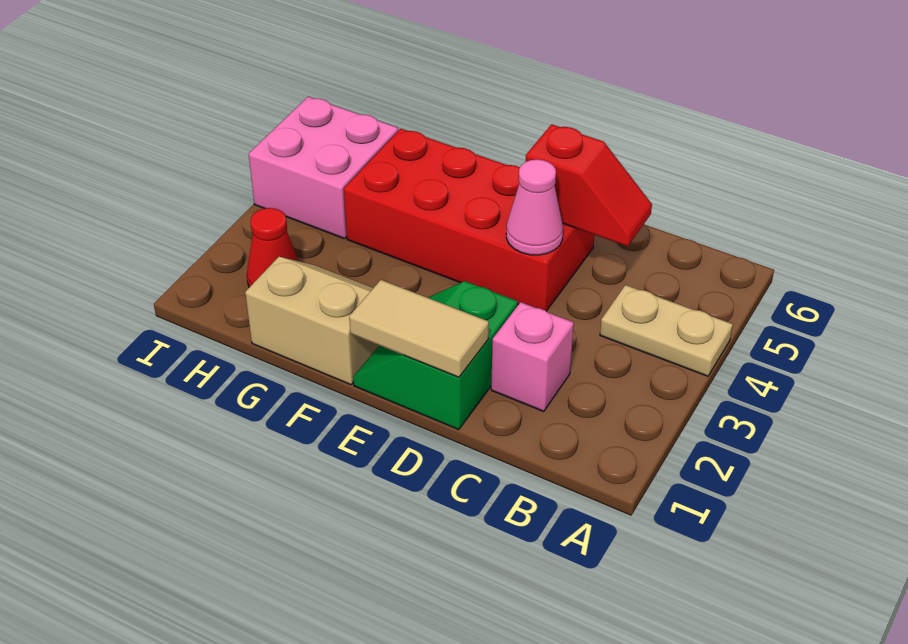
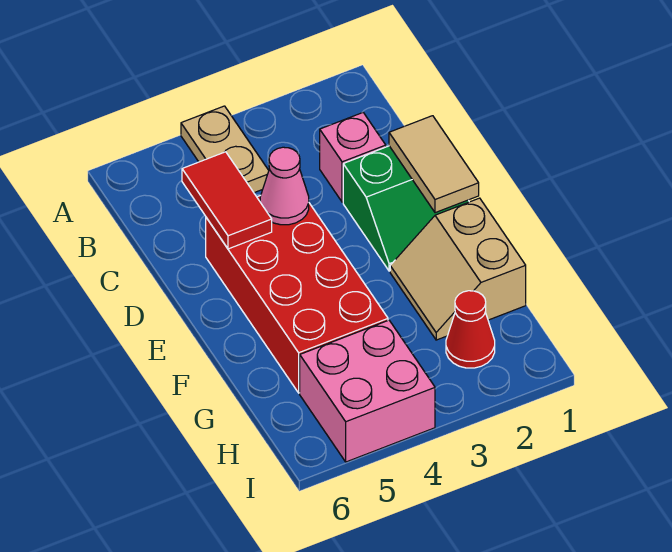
red 1x2 slope [526,124,652,246] -> red 1x2 tile [182,152,272,249]

